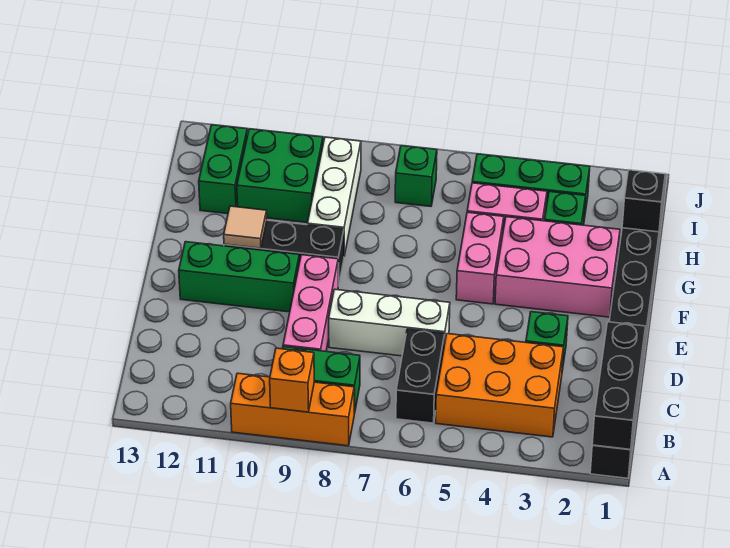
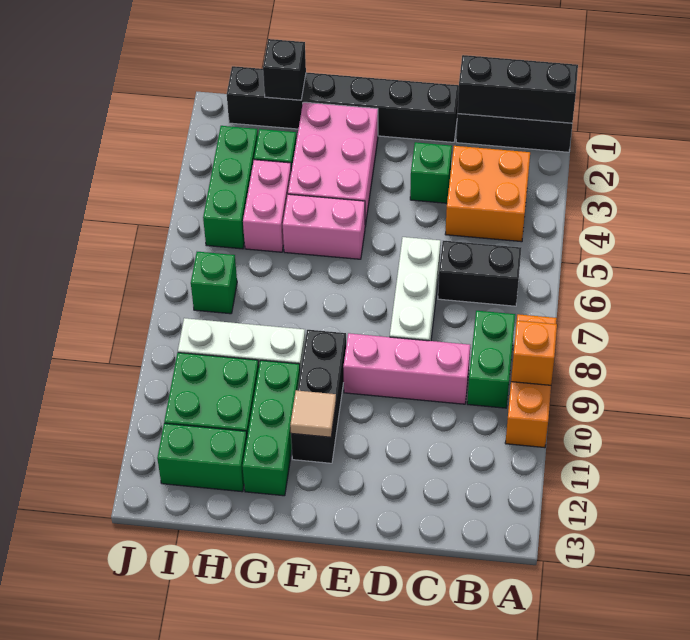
orange 2x3 brick [436,334,563,437] -> orange 2x2 brick [445,146,530,242]
green 1x3 brick [179,242,300,312] -> green 1x3 brick moved to [243,360,300,496]

